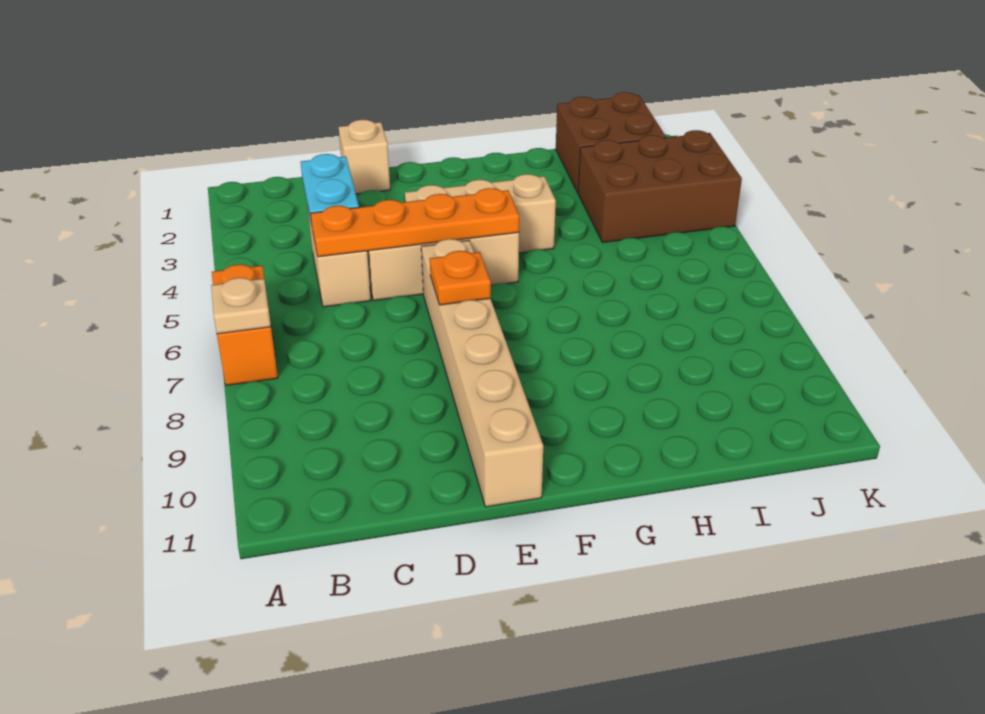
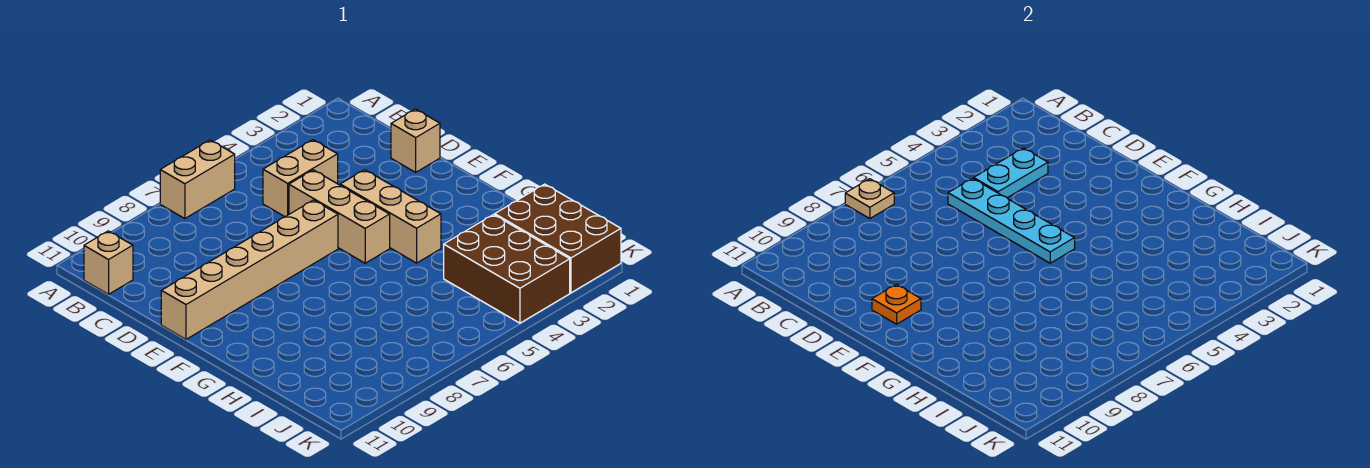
orange 1x2 brick [212,264,278,385] -> tan 1x2 brick [160,140,235,219]
none -> tan 1x1 brick [84,231,133,294]
orange 1x4 plate [311,188,519,257] -> cyan 1x4 plate [948,178,1075,263]
orange 1x1 plate [430,251,491,305] -> orange 1x1 plate moved to [872,284,921,324]
brown 2x2 brick [556,92,666,193] -> brown 2x3 brick [495,184,621,293]

